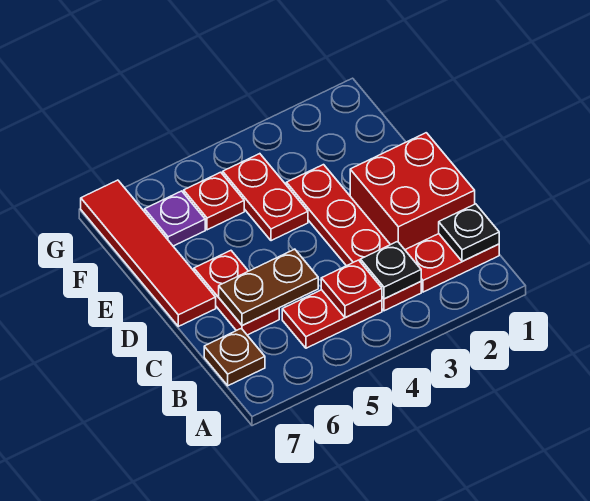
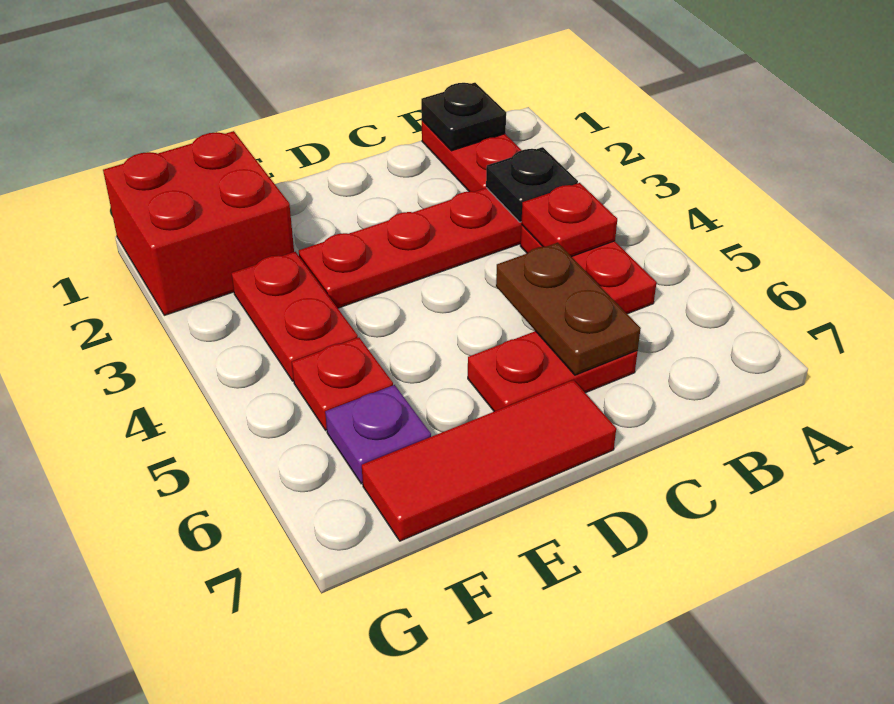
brown 1x1 plate [204,328,265,386] -> none
red 2x2 brick [350,133,475,250] -> red 2x2 brick moved to [103,131,294,315]
red 1x4 tile [81,180,216,326] -> red 1x3 tile [362,380,616,541]
red 1x2 plate [223,154,308,241] -> red 1x2 plate turned to [231,252,358,381]

